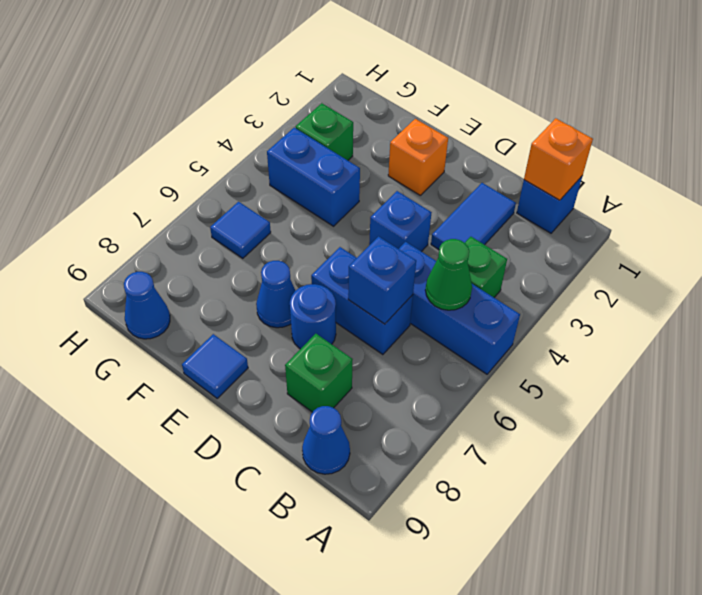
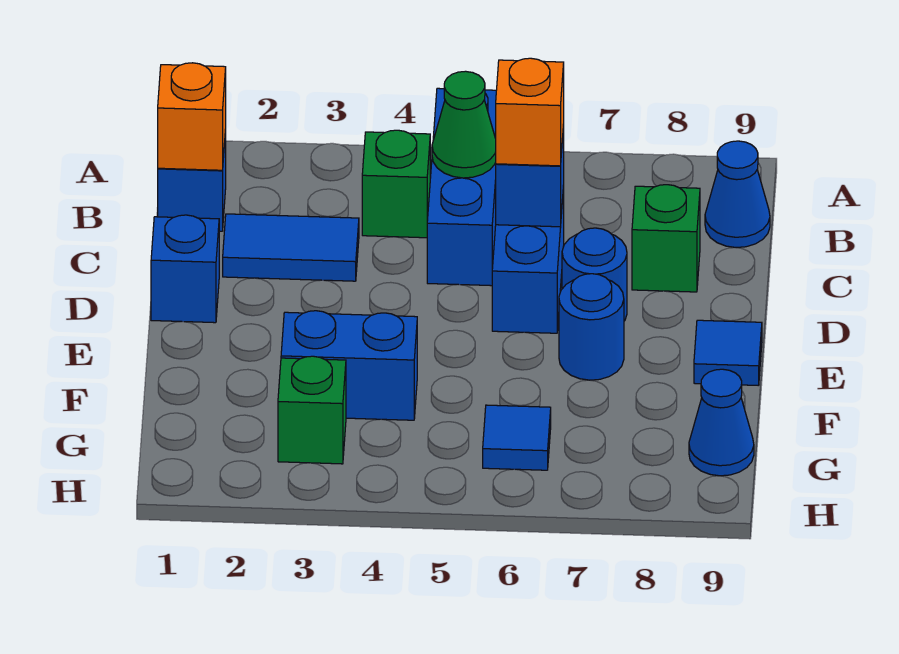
blue 1x1 brick [369,191,432,252] -> blue 1x1 brick moved to [151,215,219,323]
orange 1x1 brick [388,119,448,195] -> orange 1x1 brick moved to [496,58,564,166]
blue 1x1 cone [256,261,295,328] -> blue 1x1 round brick [559,274,624,380]
blue 1x2 brick [267,128,360,226] -> blue 1x2 brick turned to [281,311,417,420]

